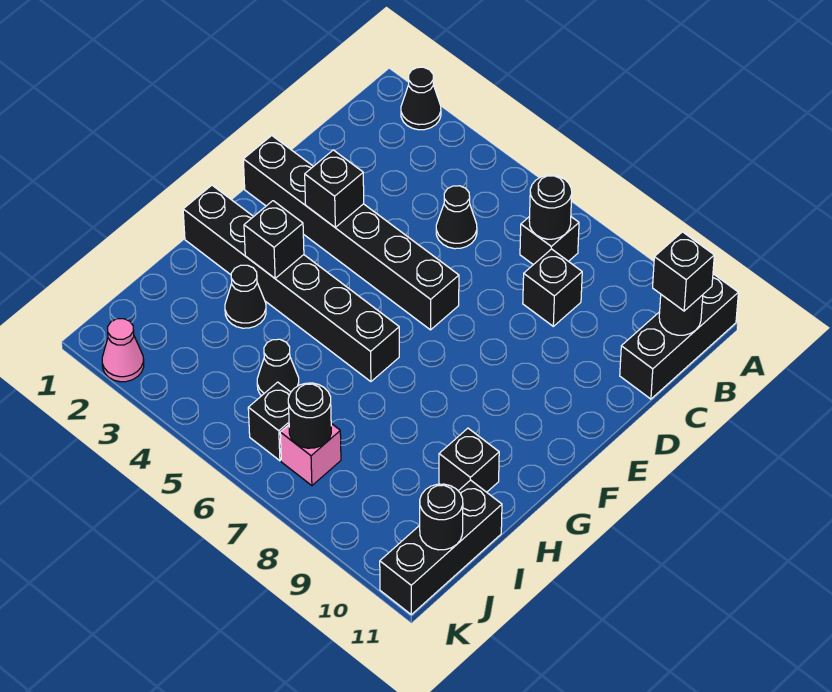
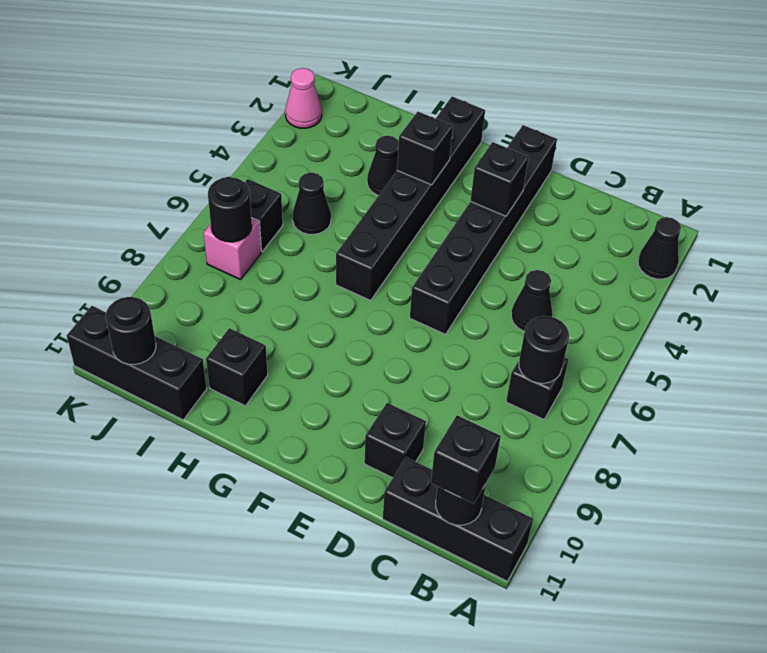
black 1x1 brick [523,249,582,326] -> black 1x1 brick moved to [364,403,426,478]

